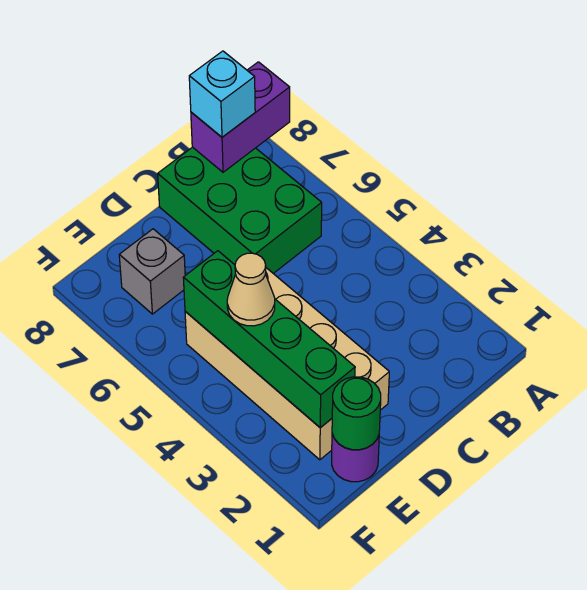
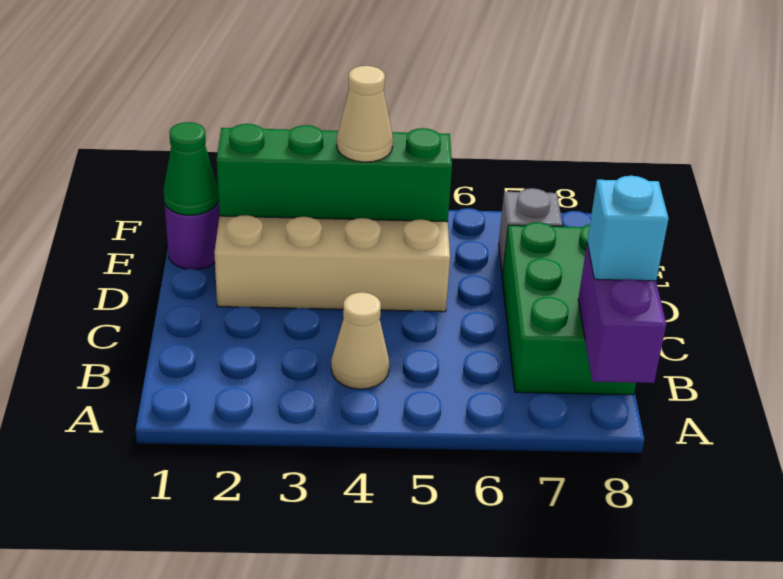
none -> tan 1x1 cone [331,292,389,389]
green 2x3 brick [158,147,322,273] -> green 2x3 brick turned to [502,222,636,395]
green 1x1 round brick [332,377,381,450] -> green 1x1 cone [163,122,219,215]

